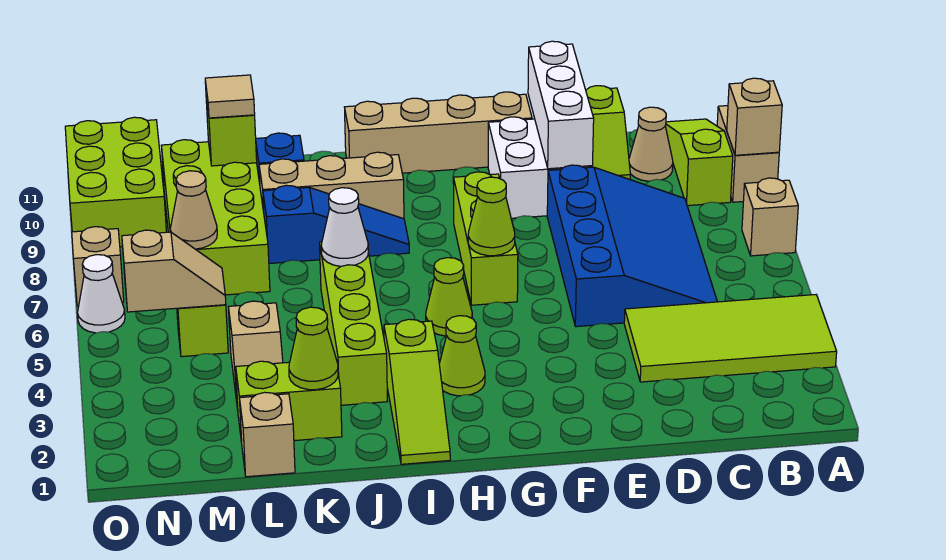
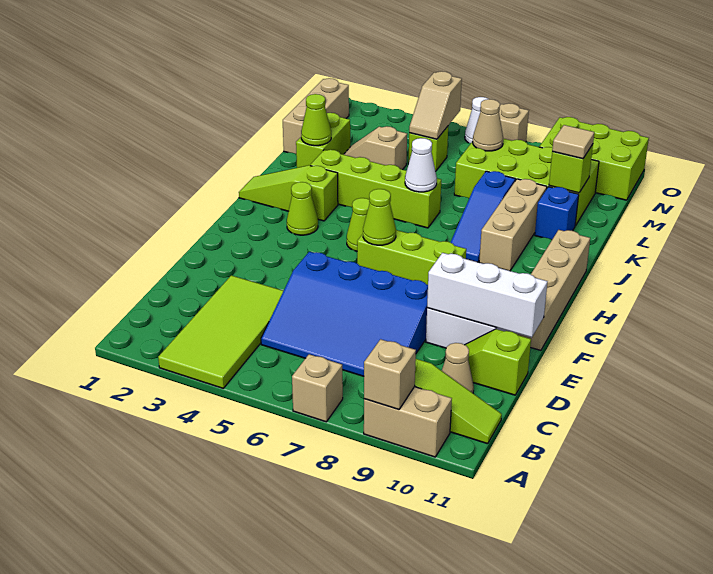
tan 1x1 brick [240,392,295,477] -> tan 1x3 brick [283,78,349,154]

